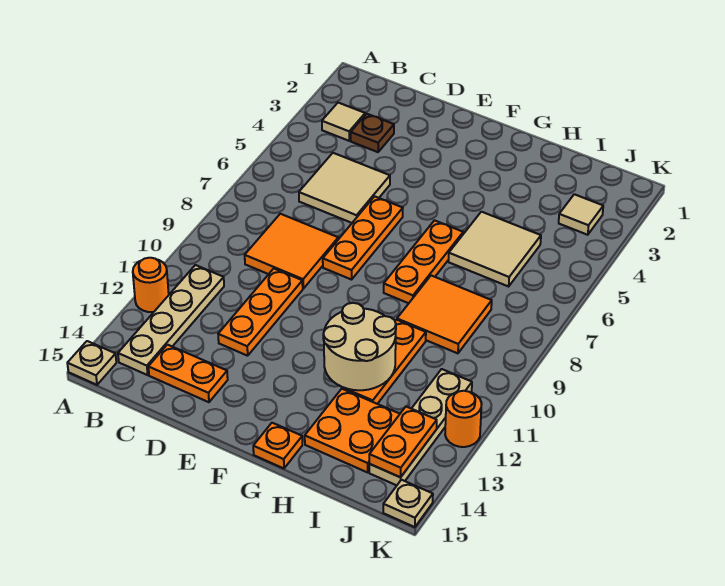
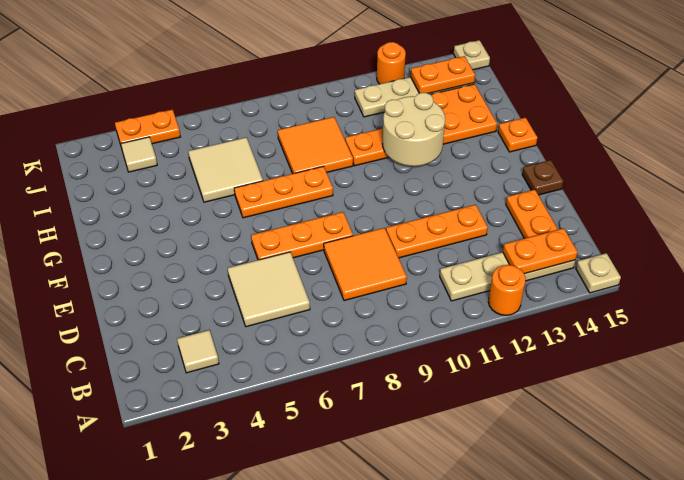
none -> orange 1x2 plate [503,228,578,274]
brown 1x1 plate [351,114,394,152] -> brown 1x1 plate moved to [522,160,564,195]
none -> orange 1x2 plate [115,110,180,145]

